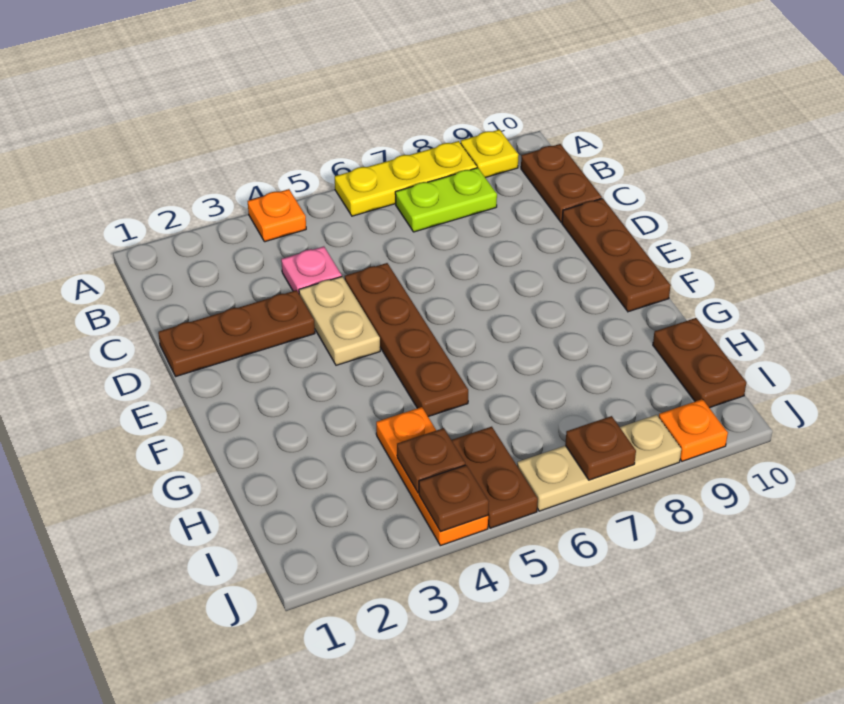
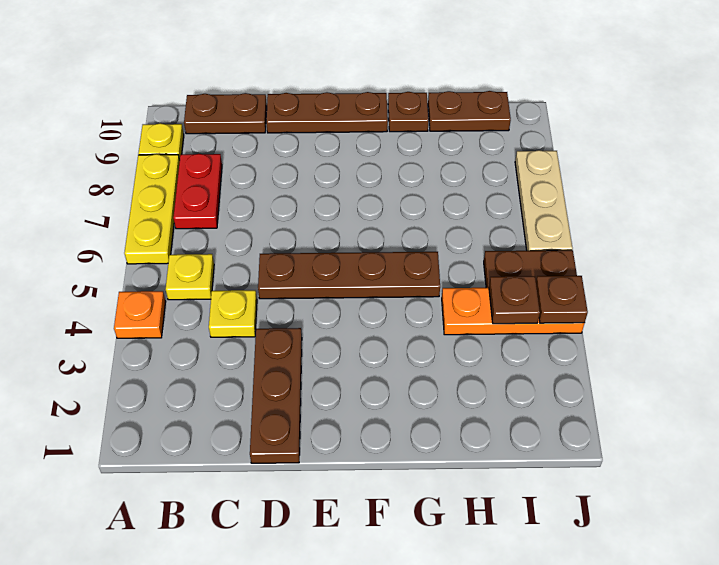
none -> yellow 1x1 plate [166,254,214,300]
lime 1x2 plate [395,168,497,232] -> red 1x2 plate [173,154,222,229]
pink 1x1 plate [281,246,342,293] -> yellow 1x1 plate [209,290,257,337]
tan 1x2 plate [299,277,380,365] -> none
brown 1x1 plate [565,416,636,480] -> brown 1x1 plate moved to [388,92,429,132]
orange 1x1 plate [659,399,728,461] -> none

